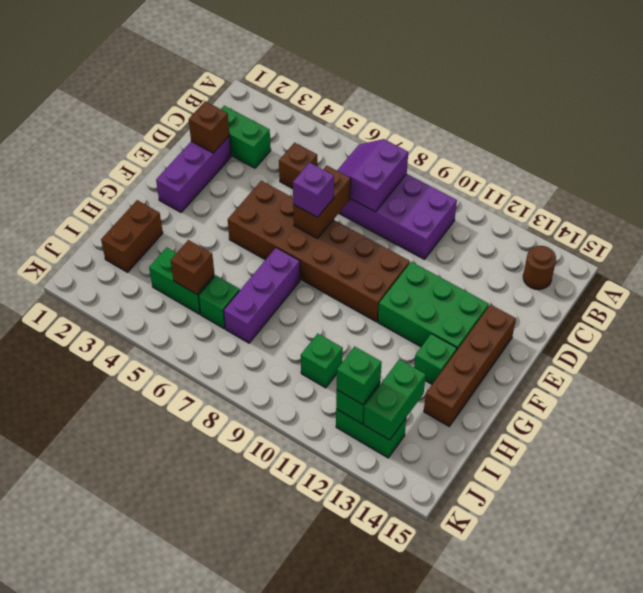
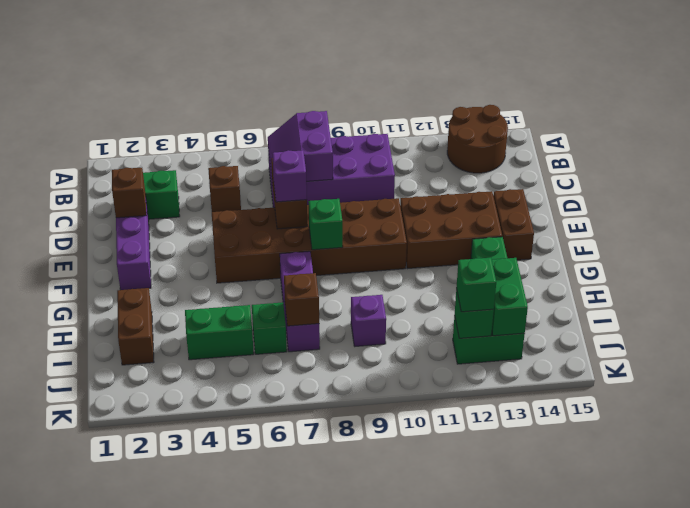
brown 1x1 round brick [523,246,556,290] -> brown 2x2 round brick [447,105,508,173]
green 2x3 brick [378,262,489,349] -> brown 2x3 brick [400,191,502,268]
brown 1x4 brick [424,304,516,426] -> brown 1x2 brick [493,189,534,260]
brown 1x1 brick [171,240,214,294] -> brown 1x1 brick moved to [284,273,319,326]
none -> purple 1x1 brick [351,295,386,346]
green 1x1 brick [301,334,343,388] -> green 1x1 brick moved to [309,199,343,250]

